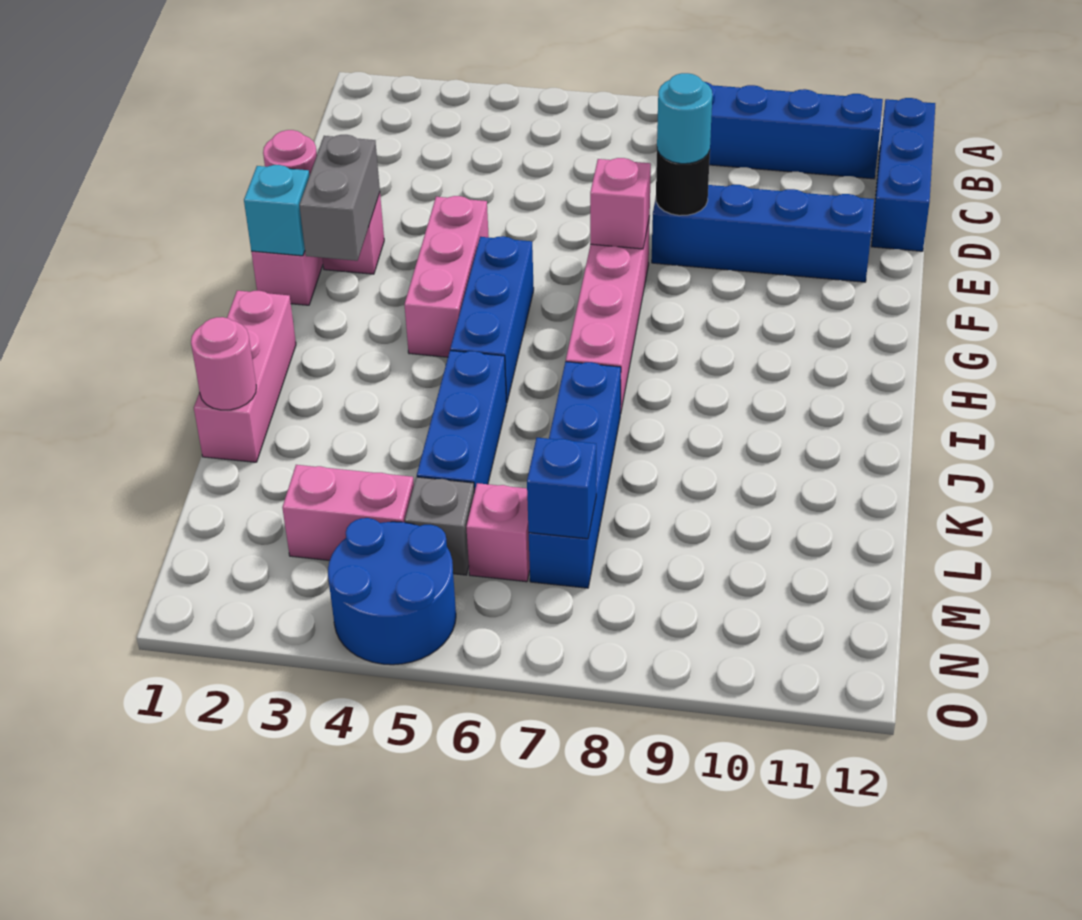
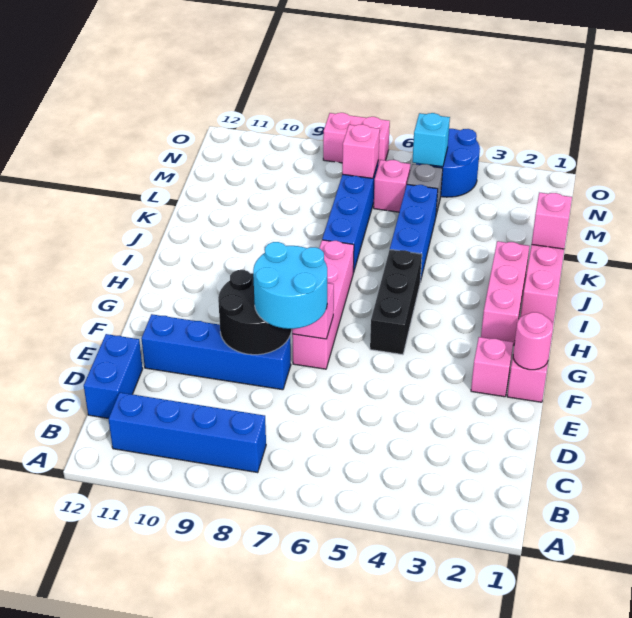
blue 1x3 brick [871,98,935,251] -> blue 1x2 brick [84,334,143,418]
black 1x1 round brick [656,150,710,216] -> black 2x2 round brick [218,270,291,355]
cyan 1x1 round brick [657,73,712,164] -> cyan 2x2 round brick [253,242,327,329]
grey 1x2 brick [299,135,380,261] -> none
pink 1x3 brick [404,196,489,357] -> pink 1x3 brick moved to [481,241,530,345]
cyan 1x1 brick [244,165,310,256] -> cyan 1x1 brick moved to [412,113,450,167]
blue 1x3 brick [450,236,534,402] -> black 1x3 brick [370,250,422,355]
pink 1x1 round brick [191,317,256,410] -> pink 1x1 brick [532,193,572,249]
pink 1x2 brick [282,465,414,560] -> pink 1x2 brick moved to [323,113,390,165]
blue 1x1 brick [527,438,596,539] -> pink 1x1 brick [342,124,380,178]

